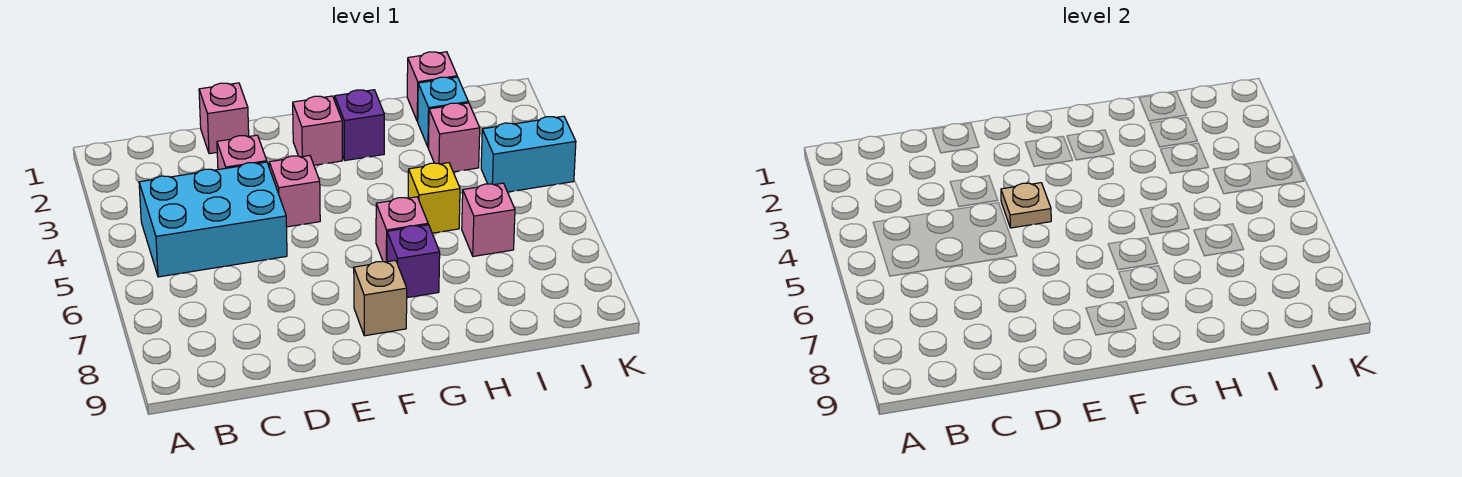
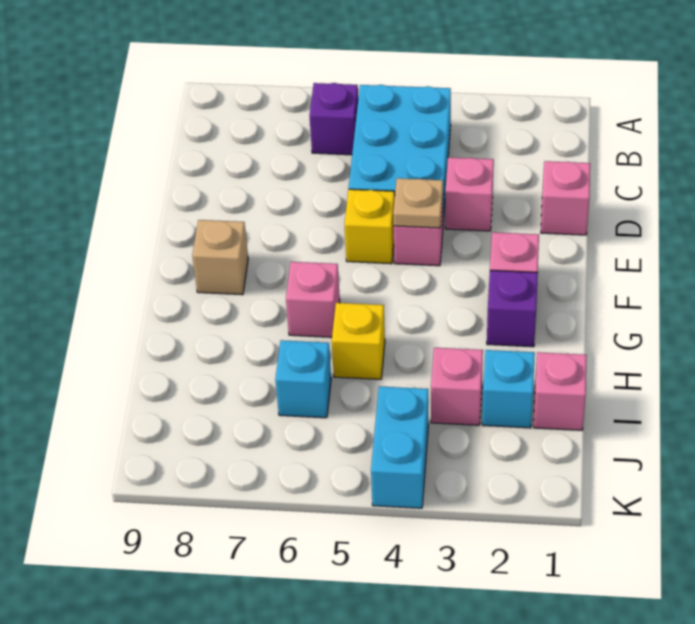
none -> yellow 1x1 brick [345,189,395,264]
purple 1x1 brick [387,225,440,298] -> purple 1x1 brick moved to [309,83,358,155]
pink 1x1 brick [462,183,515,256] -> cyan 1x1 brick [275,340,331,418]

